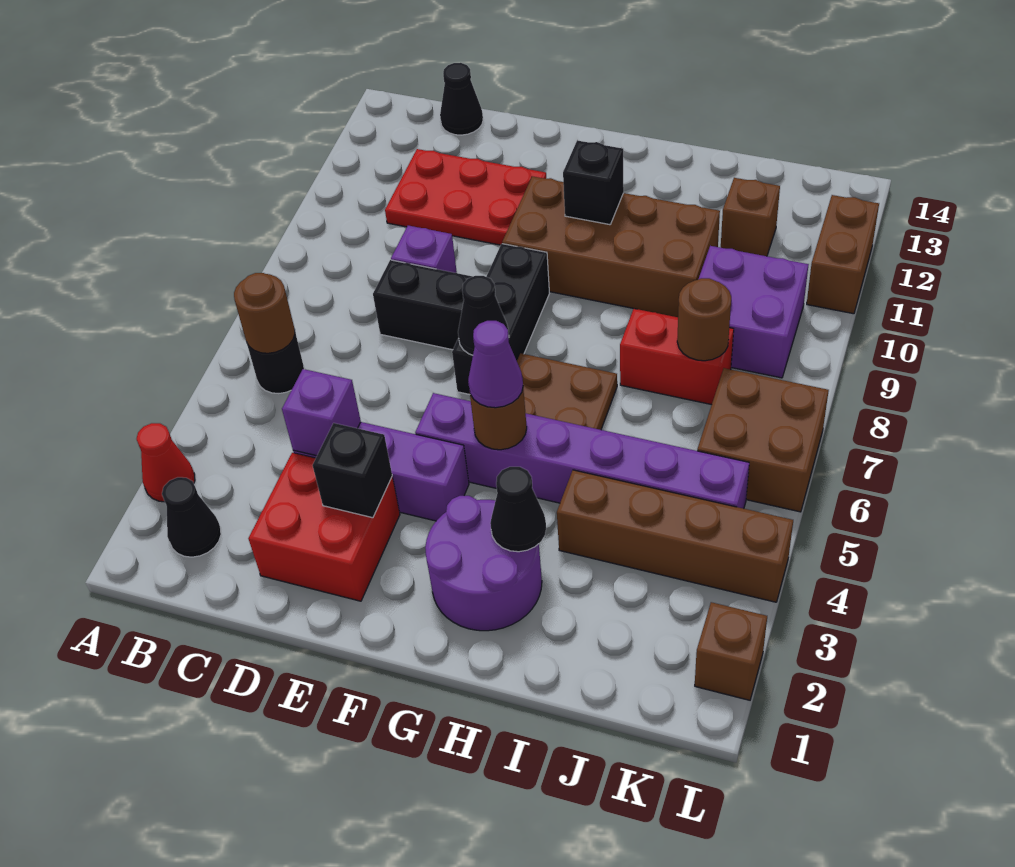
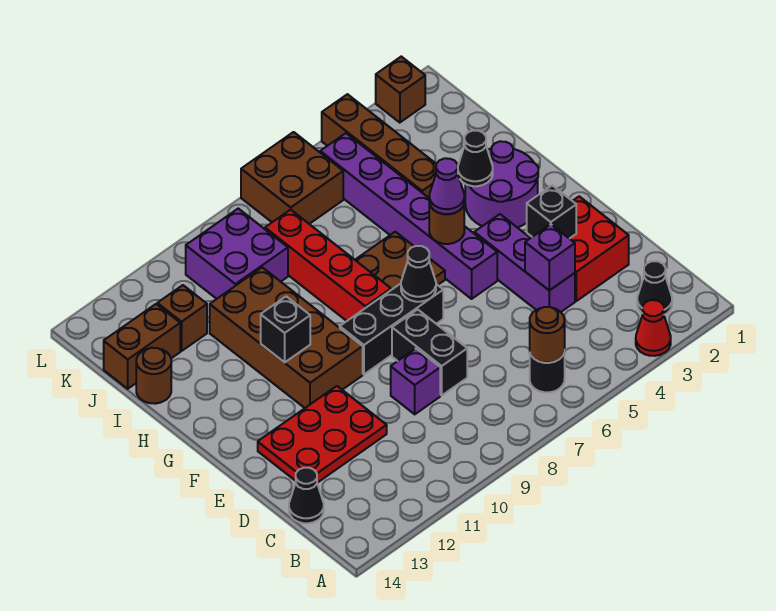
red 2x3 plate [385,149,546,245] -> red 2x3 plate turned to [258,386,387,483]
red 1x2 brick [620,309,734,405] -> red 1x4 brick [265,210,391,321]
brown 1x1 round brick [677,278,731,361] -> brown 1x1 round brick moved to [136,348,171,404]
brown 1x2 brick [807,195,879,314] -> brown 1x2 brick moved to [104,304,180,389]

